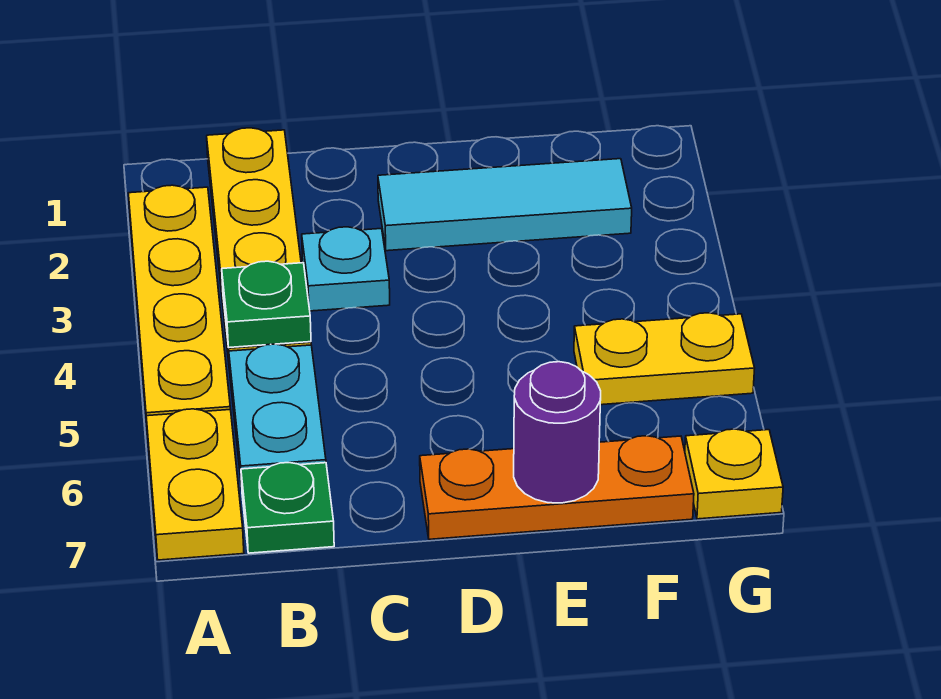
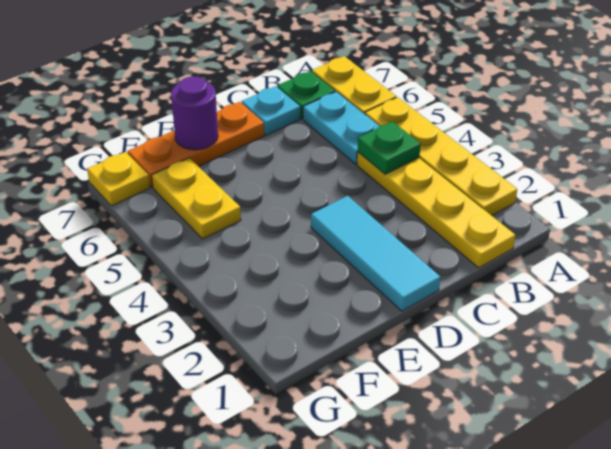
cyan 1x1 plate [302,227,390,311] -> cyan 1x1 plate moved to [242,86,300,135]
cyan 1x3 tile [378,159,632,251] -> cyan 1x3 tile turned to [311,196,440,311]
yellow 1x2 plate [574,313,755,405] -> yellow 1x2 plate turned to [152,158,241,239]

